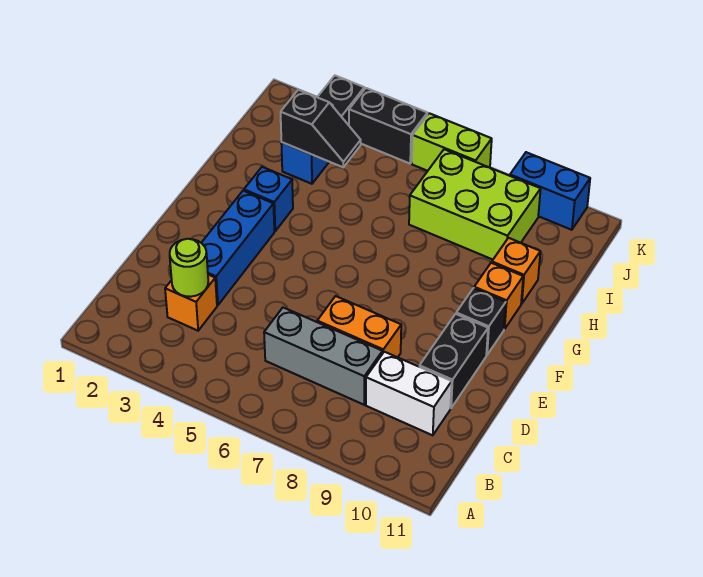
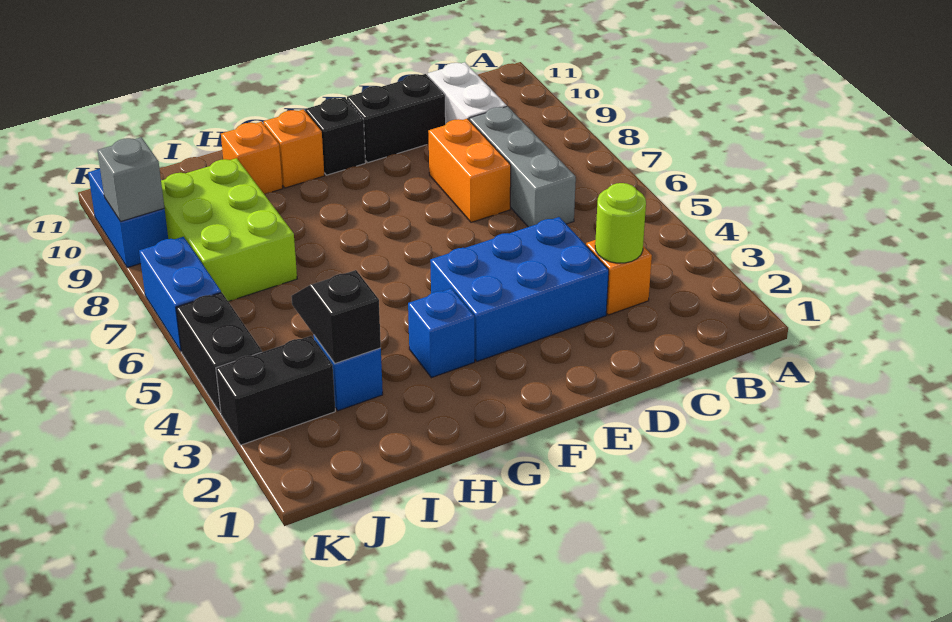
blue 1x3 brick [202,191,274,305] -> blue 2x3 brick [430,217,609,361]
lime 1x2 brick [412,113,492,171] -> blue 1x2 brick [139,237,221,352]
none -> grey 1x1 brick [97,137,164,222]

